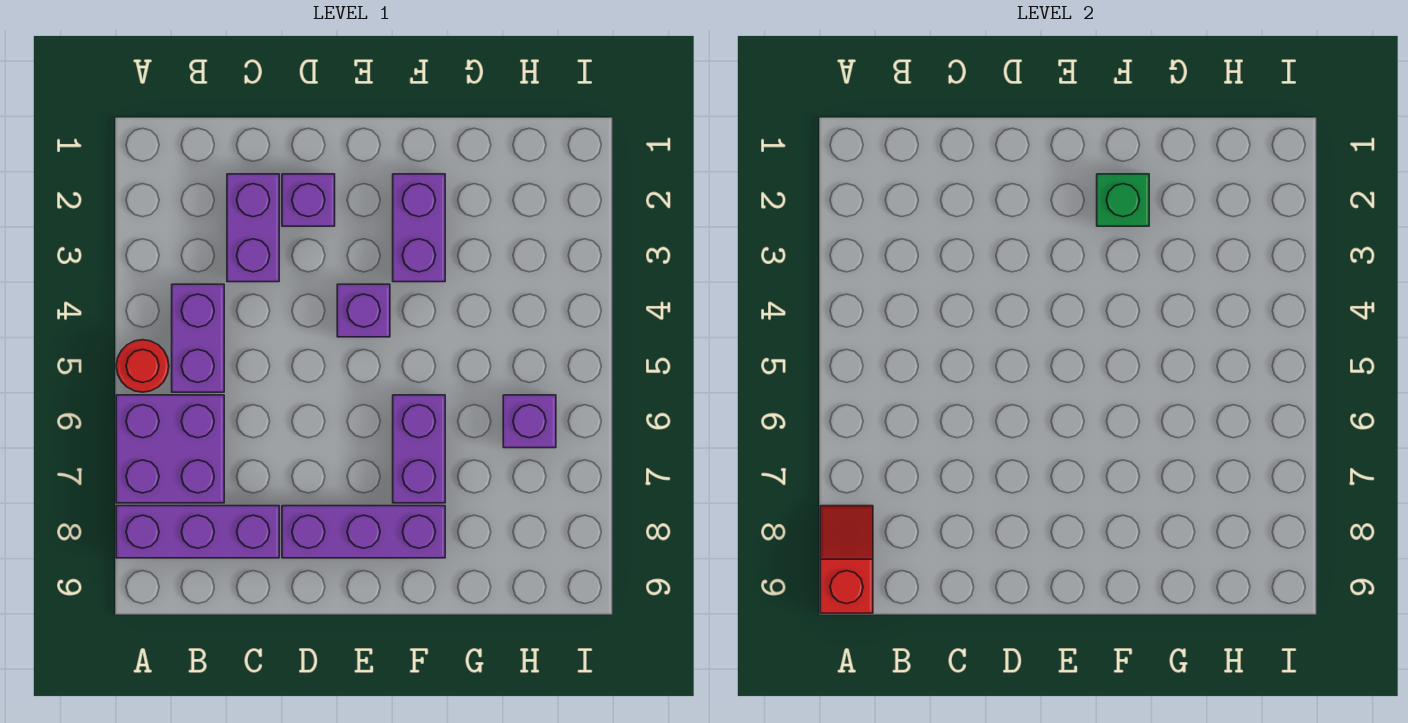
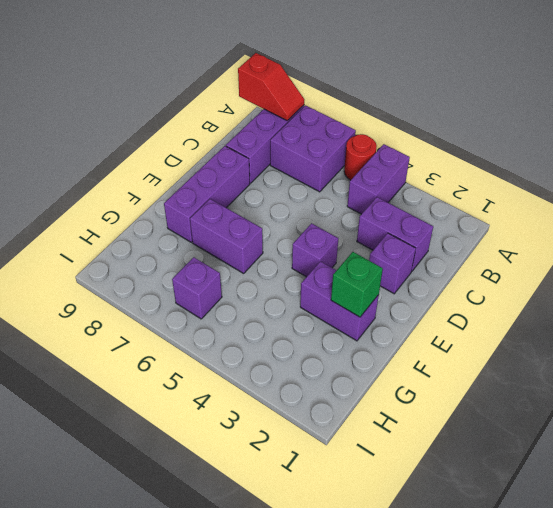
purple 1x2 brick [172,284,224,392] -> purple 1x2 brick turned to [347,144,410,214]

